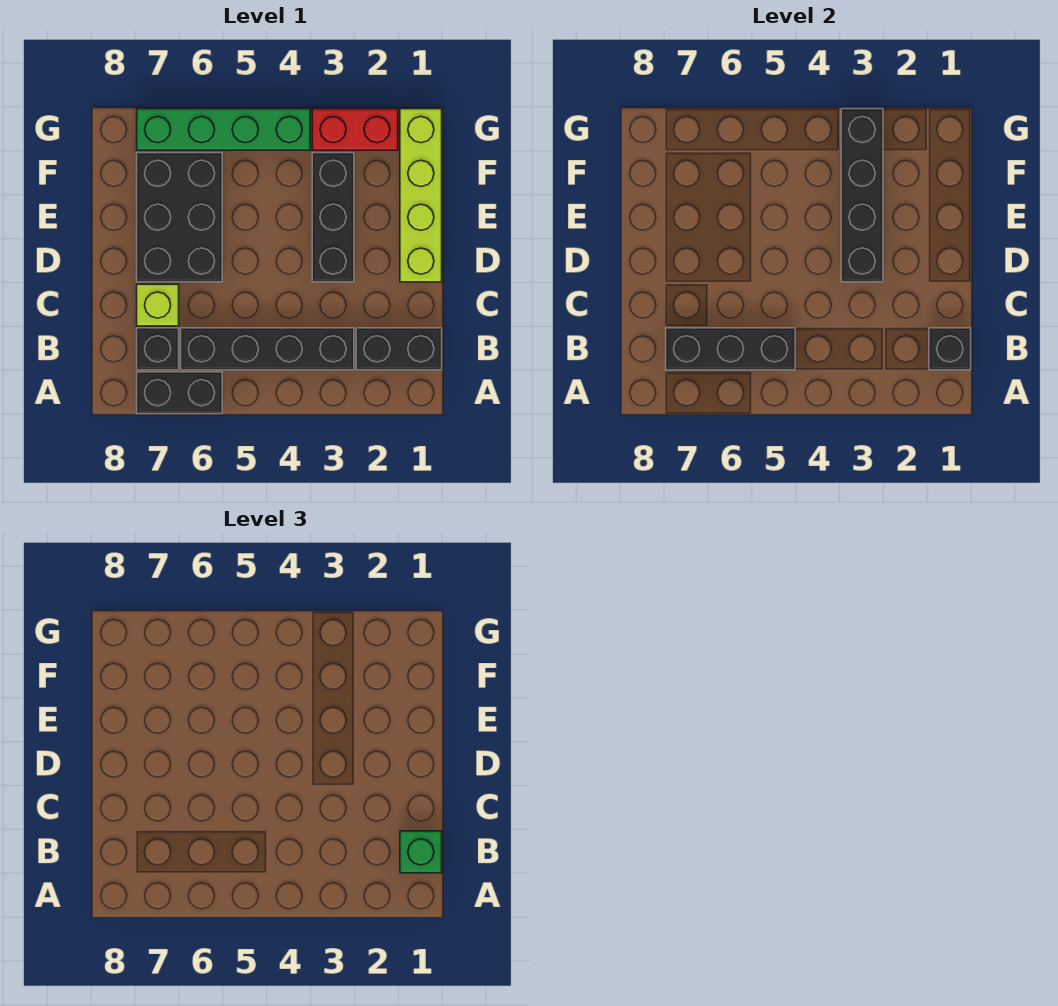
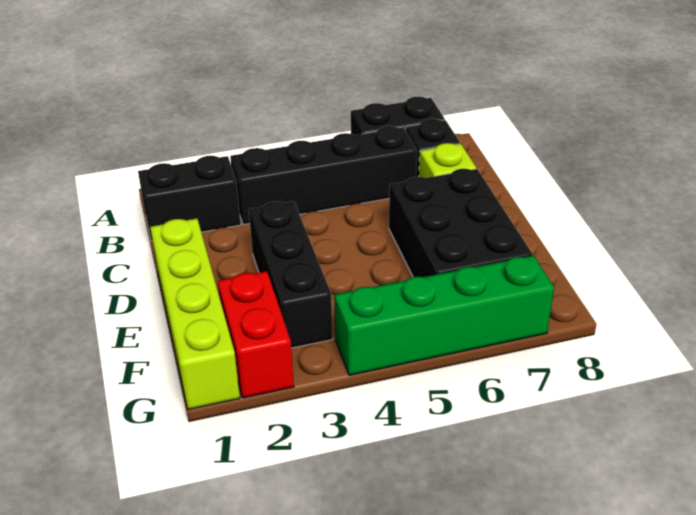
black 1x1 brick [929,328,971,370] -> none
green 1x1 brick [400,831,442,873] -> none
black 1x3 brick [666,328,795,370] -> none
black 1x4 brick [841,109,883,282] -> none
red 1x2 brick [312,109,398,150] -> red 1x2 brick turned to [218,271,294,398]

